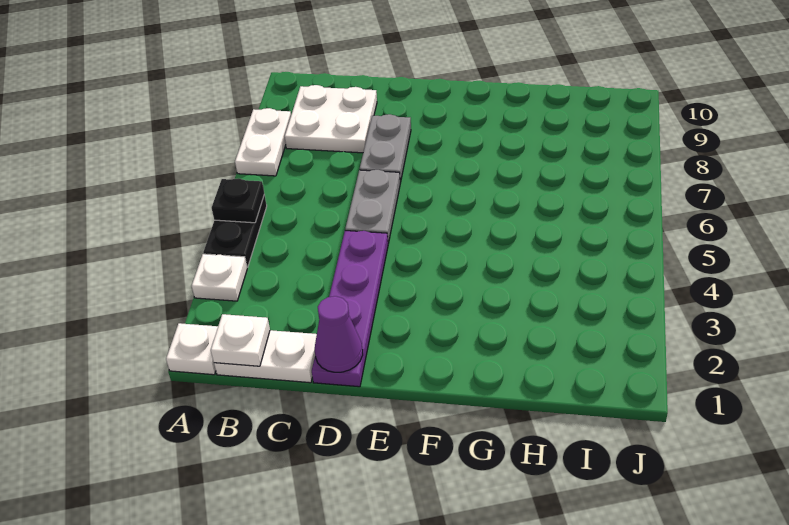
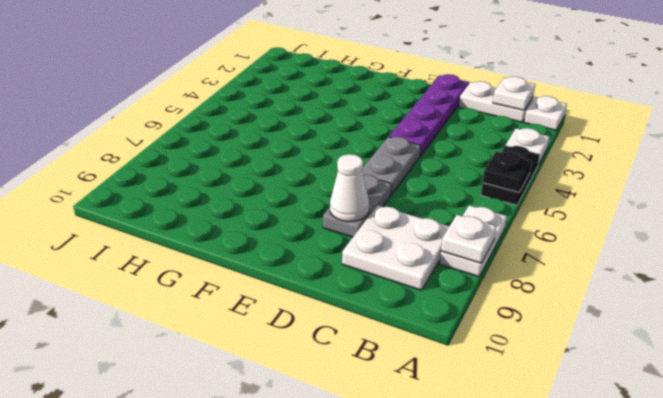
none -> white 1x1 plate [441,215,496,263]
purple 1x1 cone [315,296,363,372] -> none
none -> white 1x1 cone [330,154,369,222]

